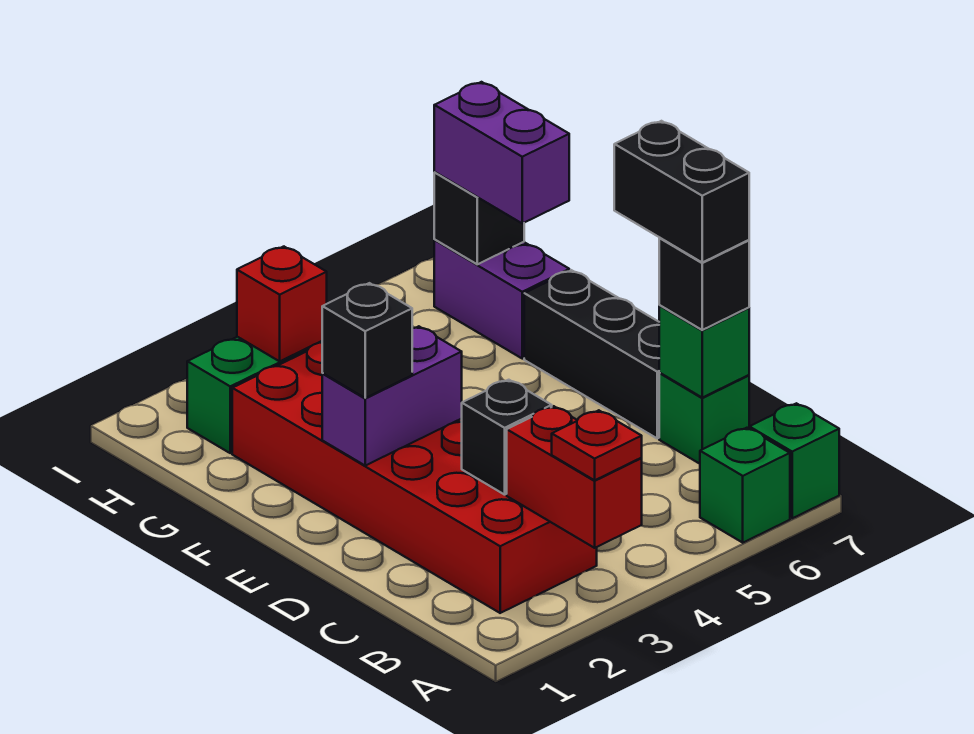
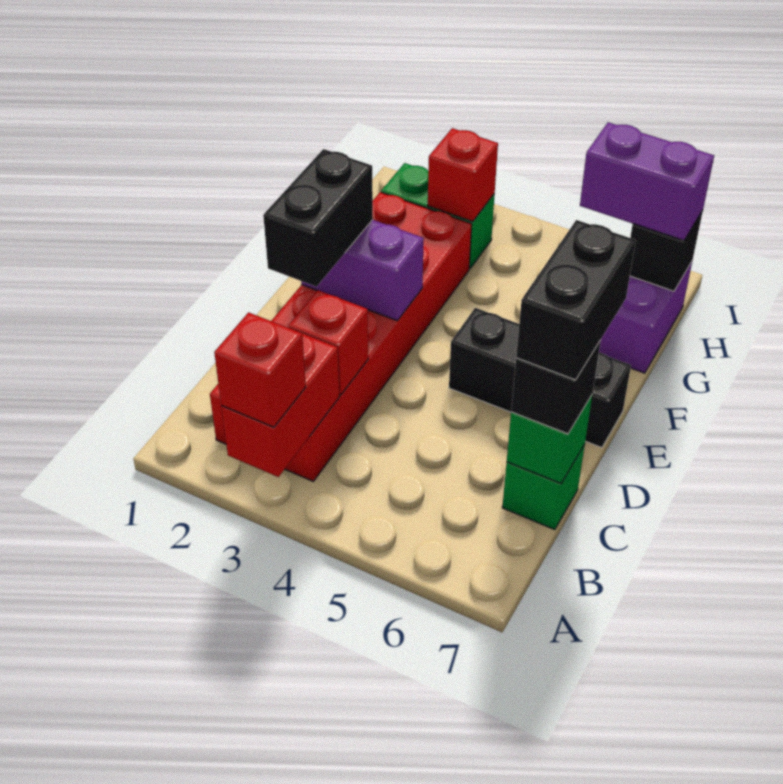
red 1x1 plate [552,410,642,480] -> red 1x1 brick [214,312,306,427]
green 1x1 brick [700,428,790,543] -> none
green 1x1 brick [749,403,839,518] -> none
black 1x1 brick [462,380,552,495] -> red 1x1 brick [288,290,368,395]
black 1x3 brick [524,270,660,438] -> black 1x3 brick turned to [449,308,631,448]
black 1x1 brick [322,283,412,398] -> black 1x2 brick [263,149,373,287]
purple 1x2 brick [434,82,569,223] -> purple 1x2 brick turned to [580,122,714,240]

